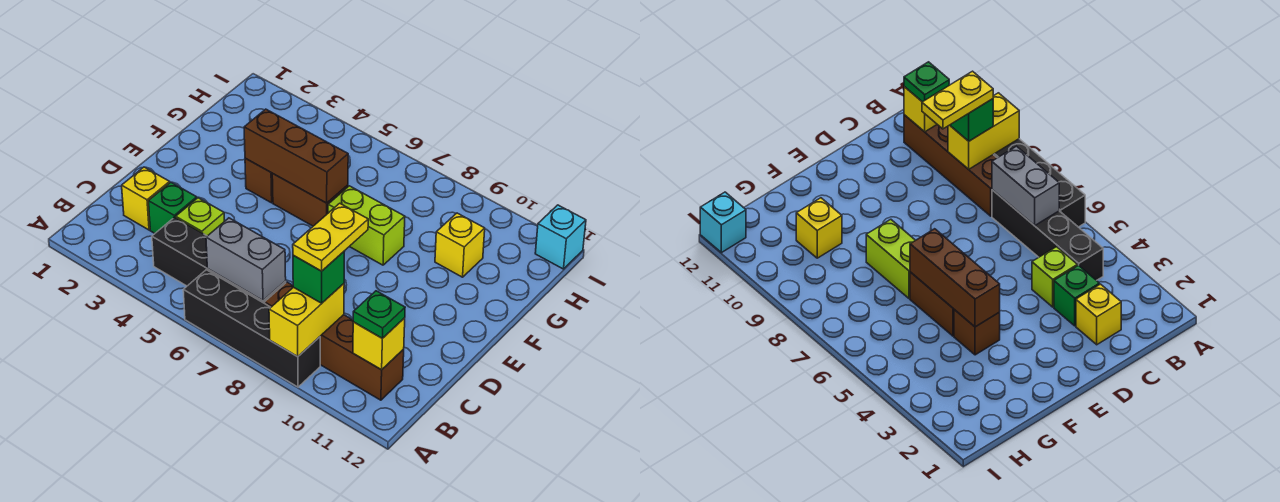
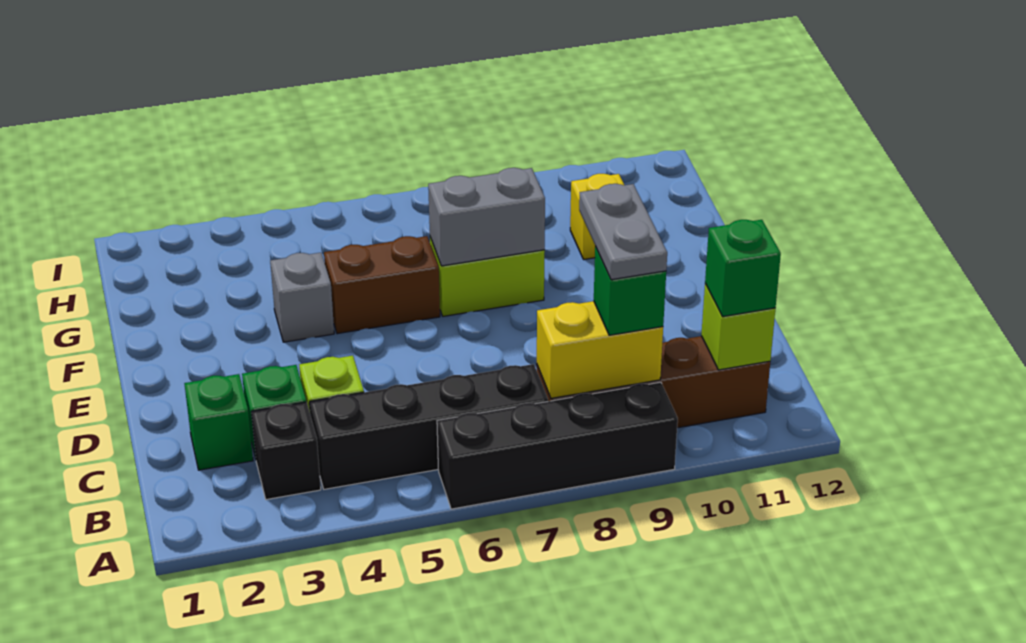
yellow 1x2 brick [269,284,344,357] -> yellow 1x2 brick turned to [537,301,663,398]
none -> black 1x1 brick [251,402,321,500]
grey 1x2 brick [206,218,286,301] -> grey 1x2 brick moved to [428,168,545,266]
yellow 1x2 plate [293,203,368,271] -> grey 1x2 plate [579,184,667,280]
yellow 1x1 brick [353,318,405,370] -> lime 1x1 brick [701,284,775,370]
green 1x1 plate [353,291,405,338] -> green 1x1 brick [705,220,781,317]
yellow 1x1 brick [122,167,170,230] -> green 1x1 brick [184,374,253,470]
brown 1x1 brick [245,158,273,203] -> grey 1x1 brick [270,253,334,342]
brown 1x3 brick [244,109,348,203] -> none
cyan 1x1 brick [535,205,586,269] -> none

